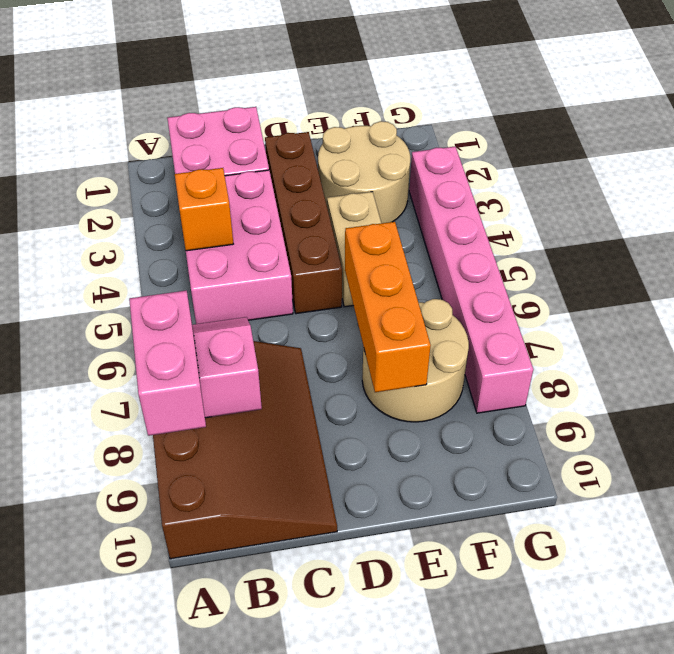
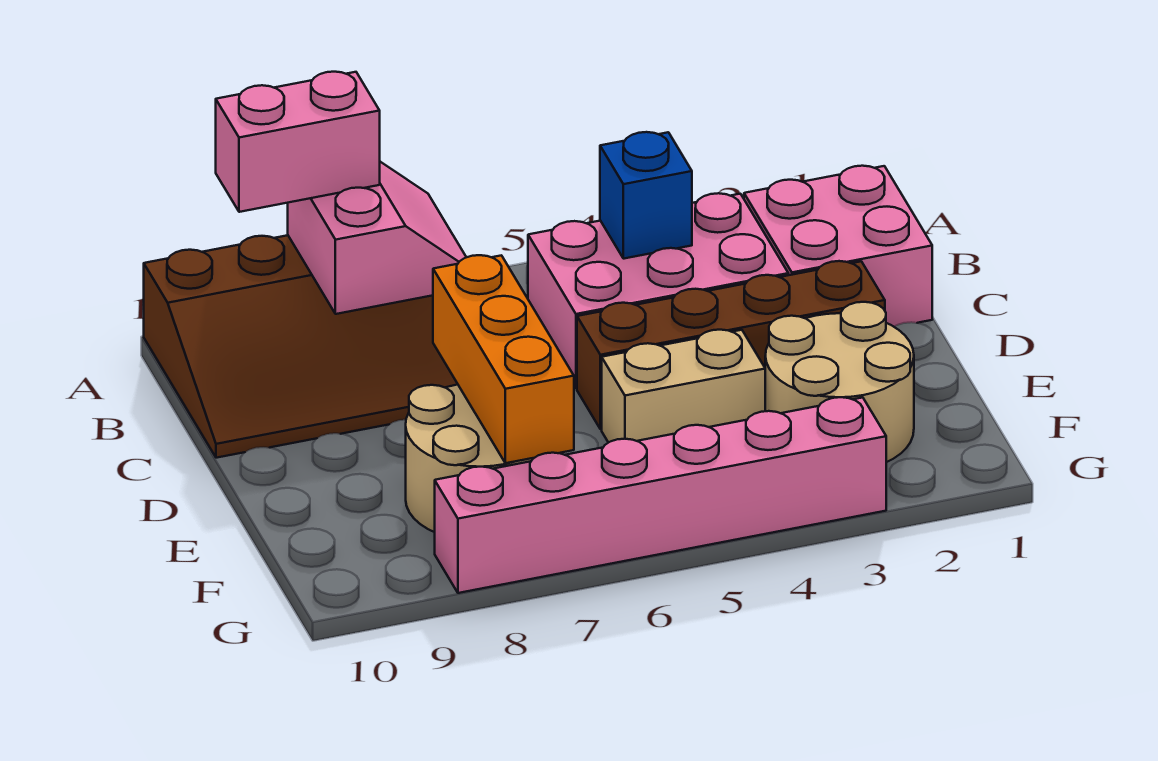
orange 1x1 brick [175,168,233,251] -> blue 1x1 brick [600,132,692,259]
orange 1x3 brick [345,222,431,392] -> orange 1x3 brick turned to [433,255,574,463]

